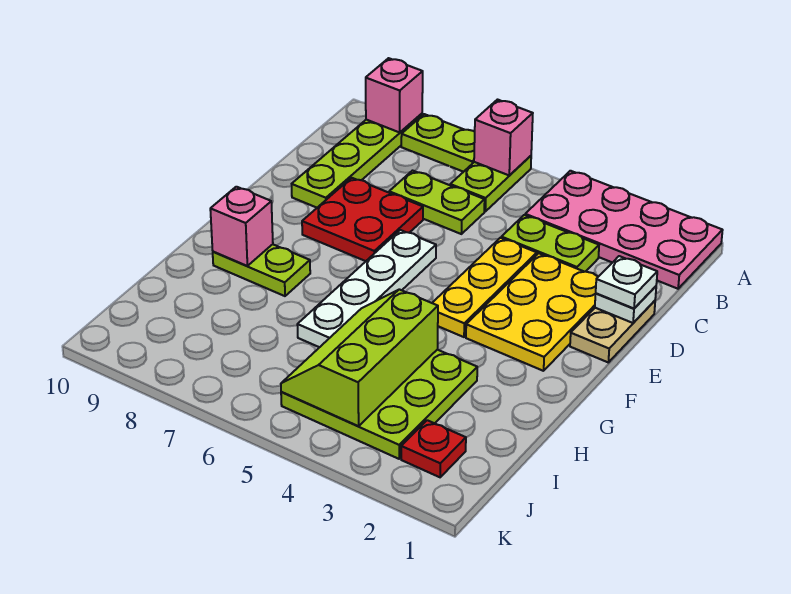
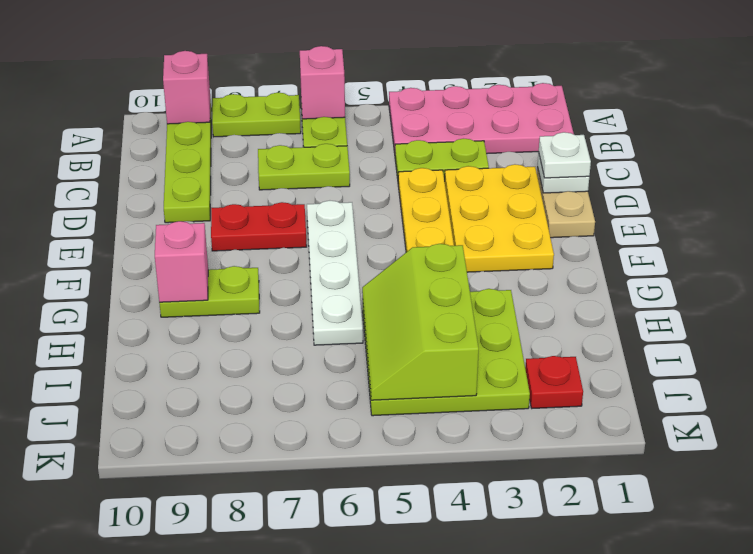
red 2x2 plate [302,178,423,261] -> red 1x2 plate [211,202,307,251]

